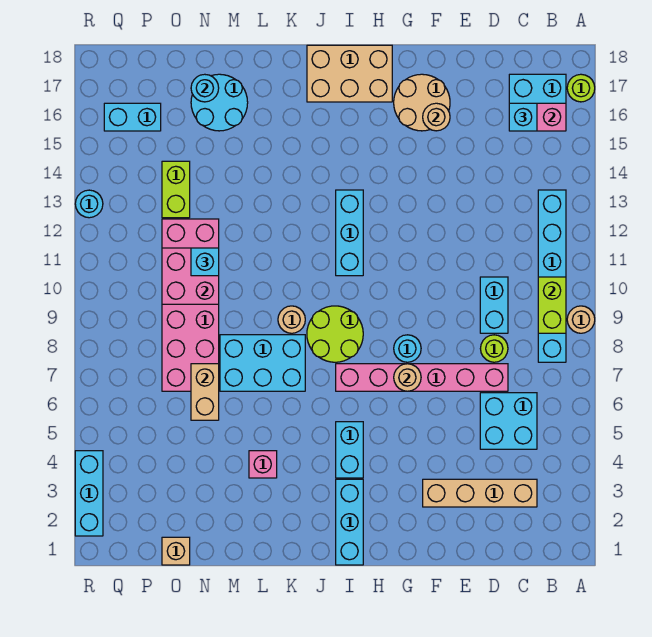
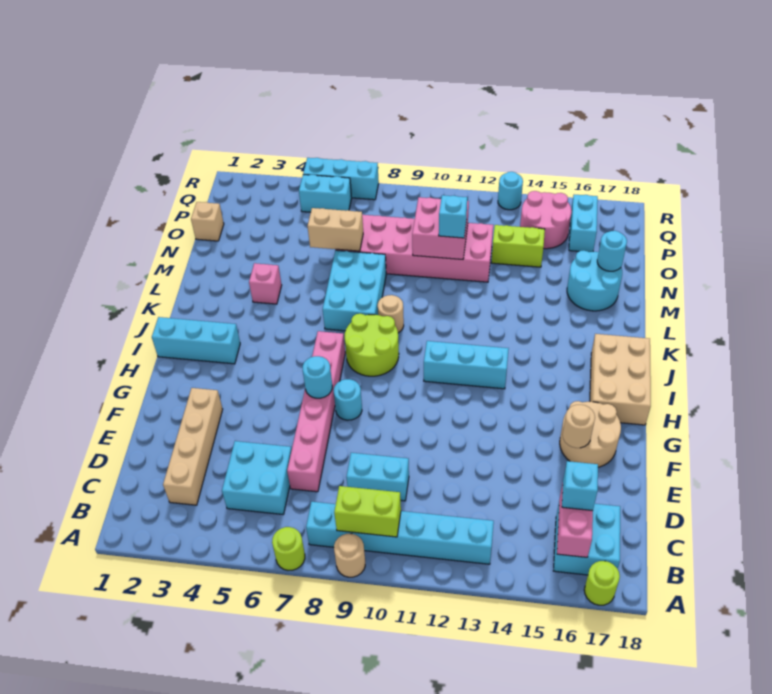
lime 1x1 round brick [480,335,508,362] -> lime 1x1 round brick moved to [272,527,305,570]
tan 1x1 round brick [394,364,421,391] -> cyan 1x1 round brick [303,356,332,398]
cyan 1x2 brick [336,422,363,478] -> cyan 1x2 brick moved to [299,175,352,212]
none -> pink 2x2 round brick [520,191,572,249]
cyan 1x3 brick [75,451,103,536] -> cyan 1x3 brick moved to [303,158,379,200]

